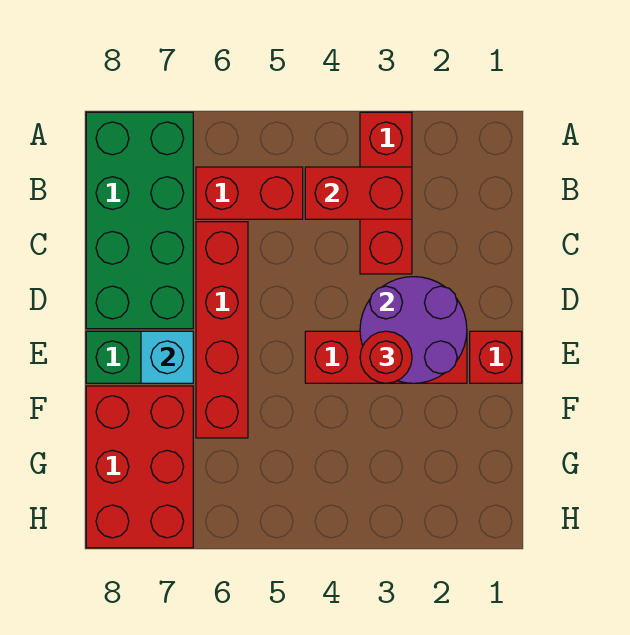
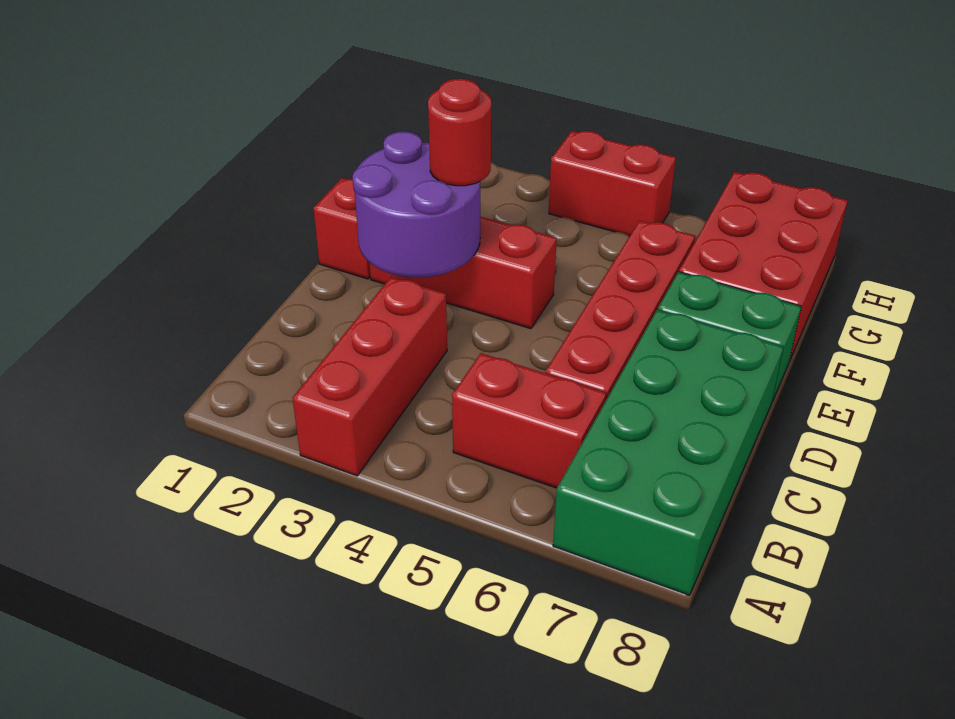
red 1x2 brick [305,167,412,219] -> red 1x2 brick moved to [549,131,676,236]
cyan 1x1 brick [141,331,193,383] -> none

